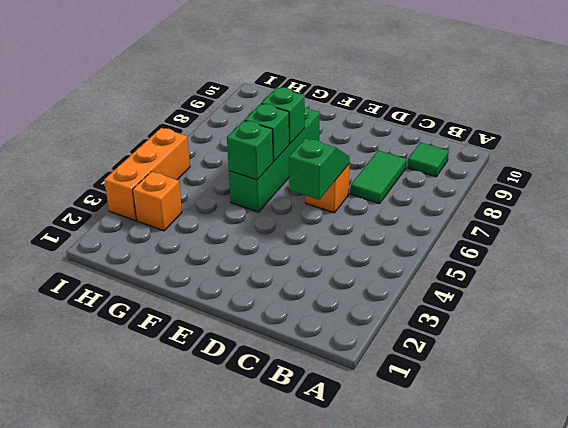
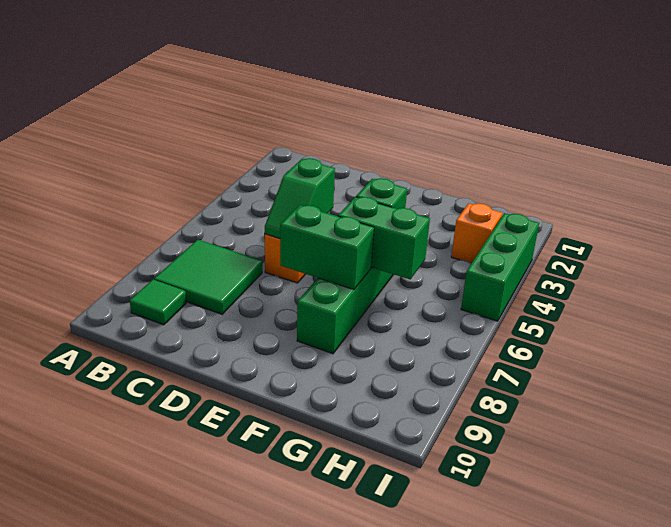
green 1x2 tile [351,150,406,204] -> green 2x2 tile [154,240,262,314]
green 1x1 brick [245,104,289,161] -> green 1x2 brick [338,197,430,279]
green 1x1 brick [261,87,305,144] -> green 1x2 brick [280,205,374,289]
orange 1x3 brick [104,128,190,221] -> green 1x3 brick [461,213,539,321]

